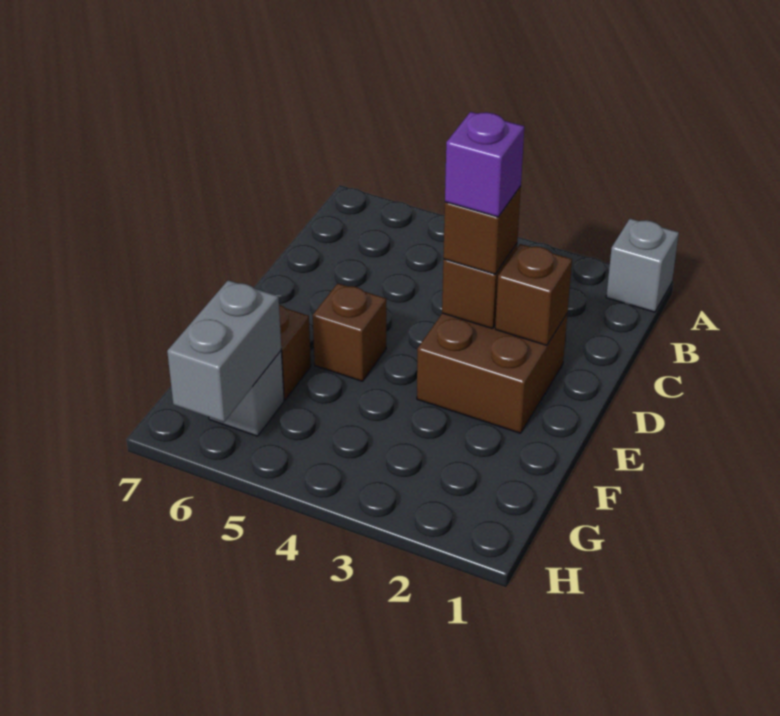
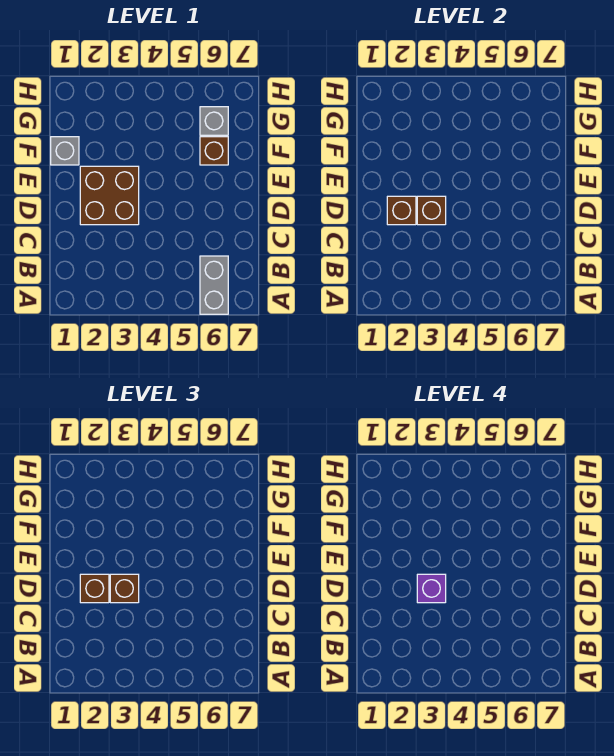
grey 1x1 brick [606,219,679,312] -> grey 1x1 brick moved to [51,137,79,165]
brown 1x1 brick [313,283,386,381] -> brown 1x1 brick moved to [80,574,109,603]
grey 1x2 brick [167,280,281,422] -> grey 1x2 brick moved to [200,256,228,314]

